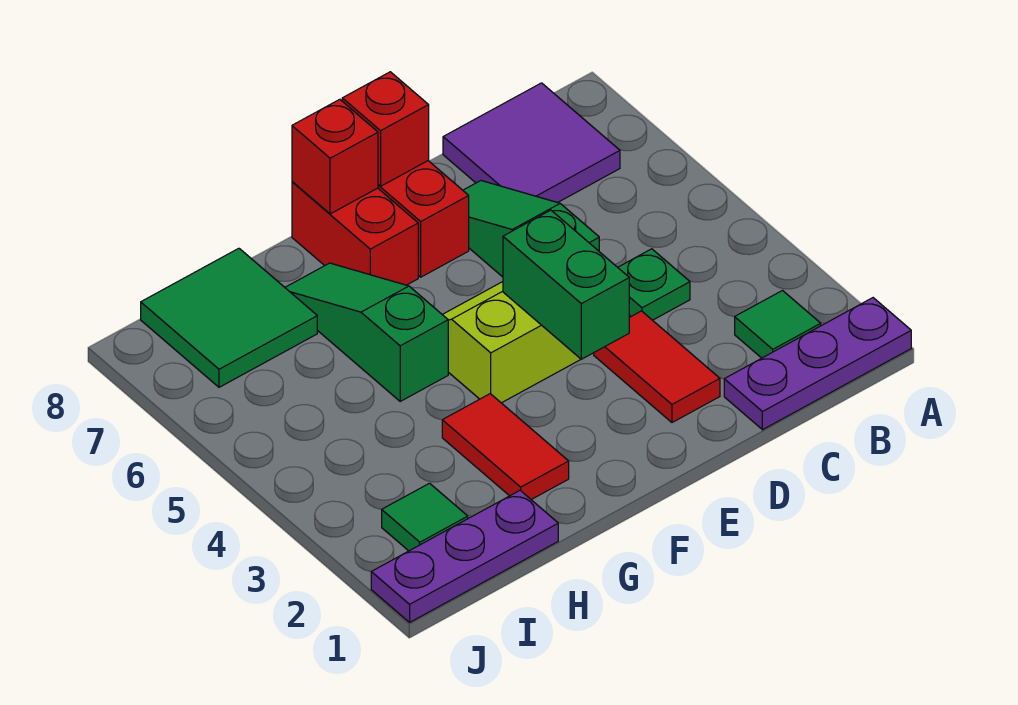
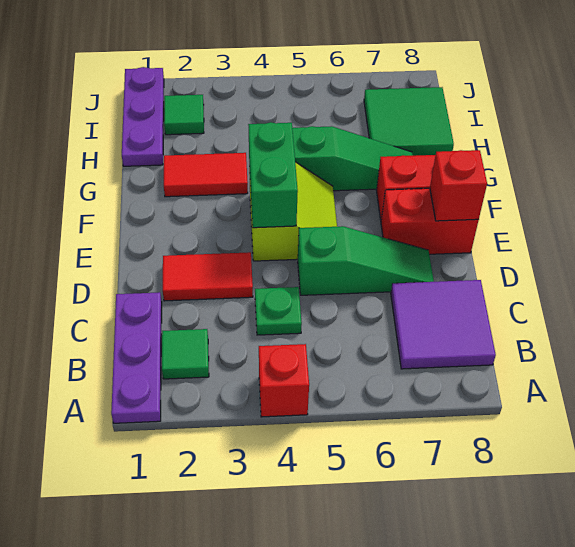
green 1x2 brick [503,210,629,359] -> green 1x2 brick turned to [248,122,298,228]
red 1x1 brick [292,99,378,214] -> red 1x1 brick moved to [259,344,309,417]

